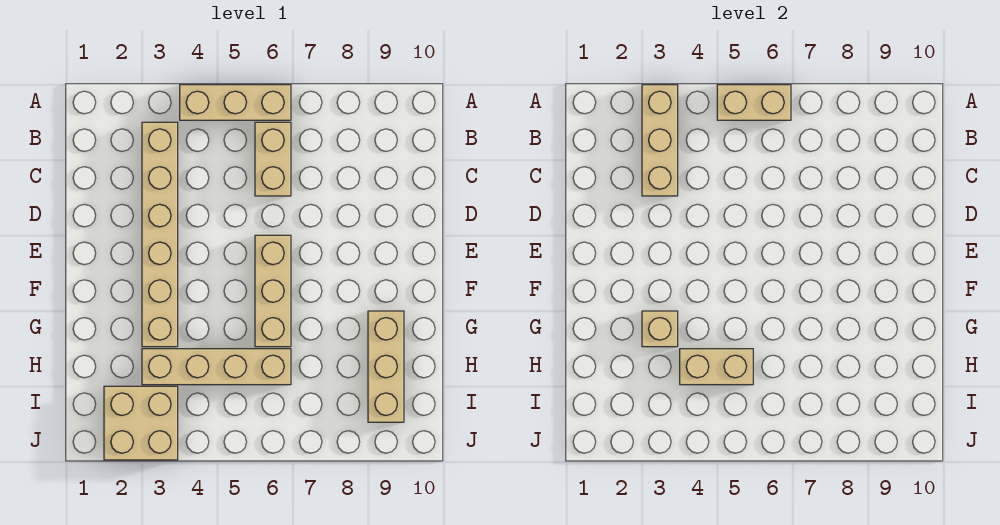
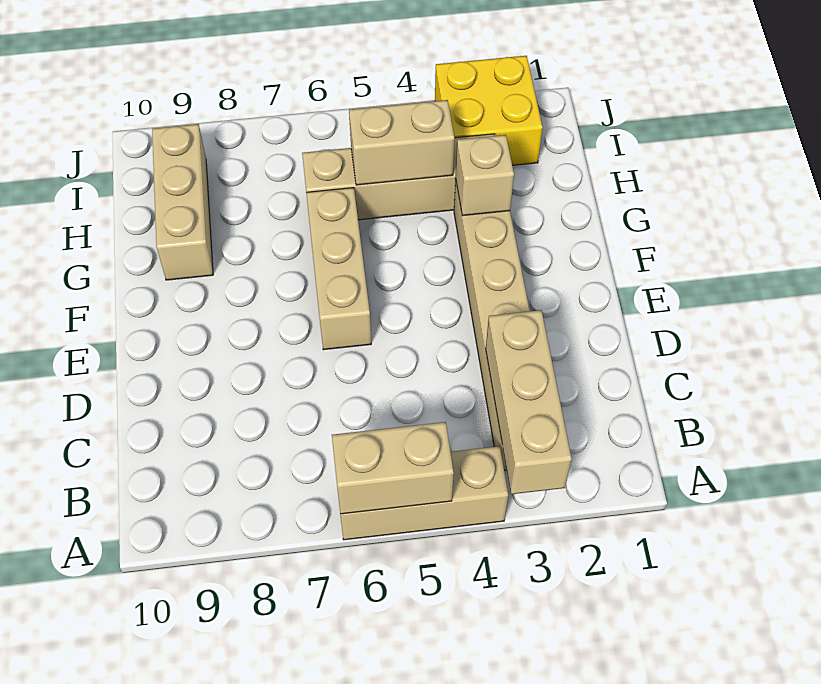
tan 1x2 brick [255,122,291,196] -> none
tan 2x2 brick [104,386,178,460] -> yellow 2x2 brick [435,56,543,165]

